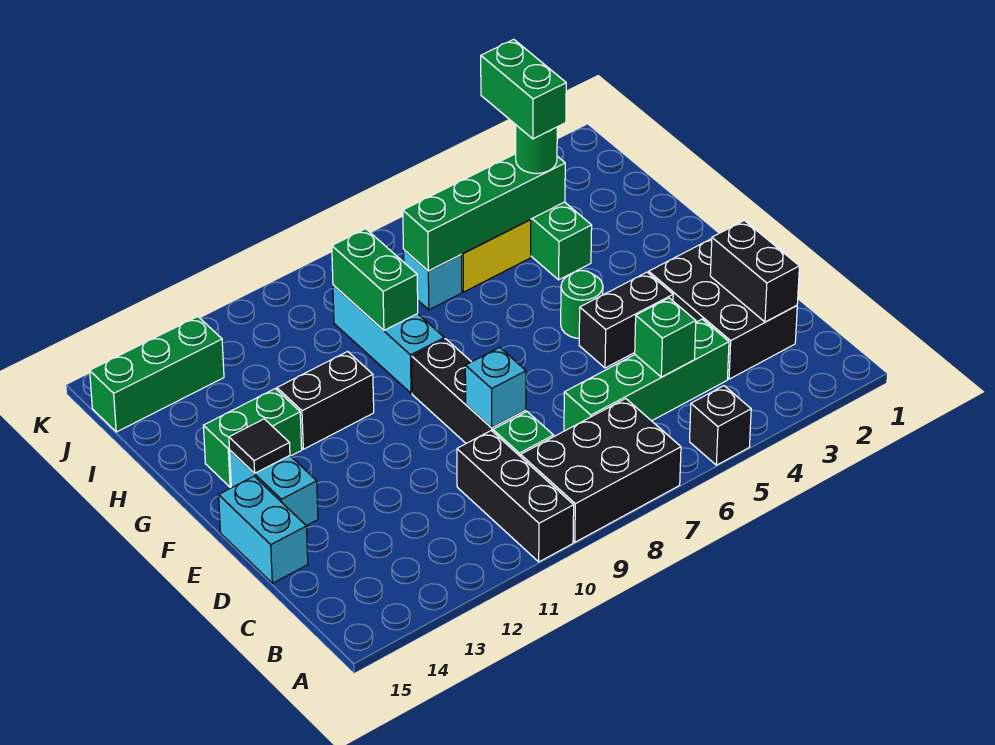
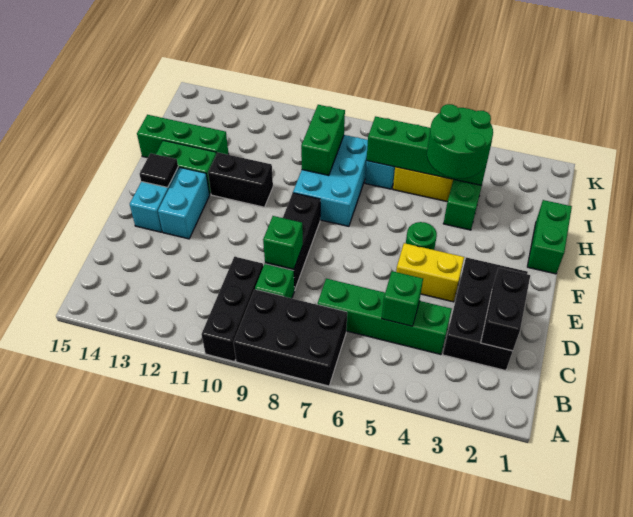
black 1x1 brick [690,386,751,465] -> none
cyan 1x1 brick [465,348,526,428] -> green 1x1 brick [263,216,303,269]
cyan 1x2 brick [219,476,308,583] -> cyan 1x2 brick moved to [158,168,209,239]
black 1x2 brick [579,272,673,368] -> yellow 1x2 brick [396,243,464,302]
cyan 1x3 brick [333,285,444,393] -> cyan 2x3 brick [293,135,368,226]
green 1x1 round brick [516,125,557,174] -> green 2x2 round brick [427,104,493,178]
green 1x2 brick [481,39,566,139] -> green 1x2 brick moved to [527,200,572,274]
green 1x3 brick [90,317,224,432] -> green 1x3 brick moved to [137,115,229,158]

